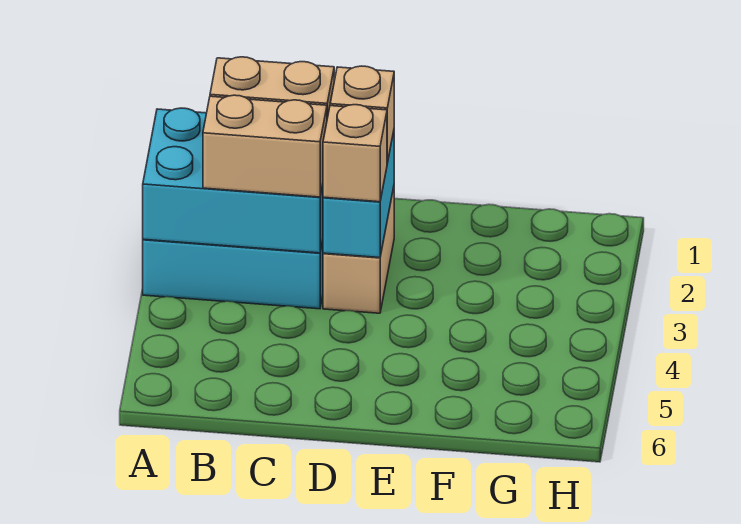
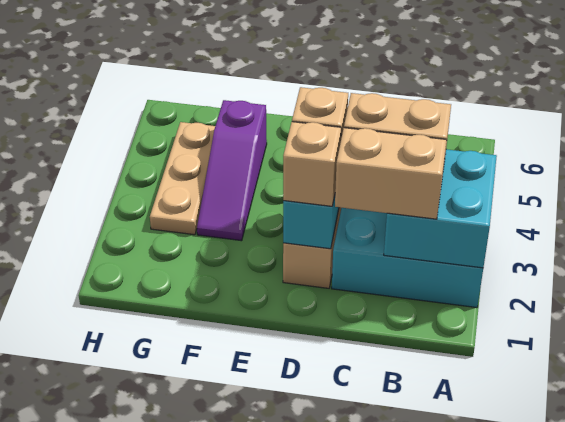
cyan 2x3 brick [143,108,323,253] -> cyan 2x2 brick [384,149,497,268]
none -> purple 1x3 slope [197,100,267,241]
none -> tan 1x3 plate [150,122,215,235]

